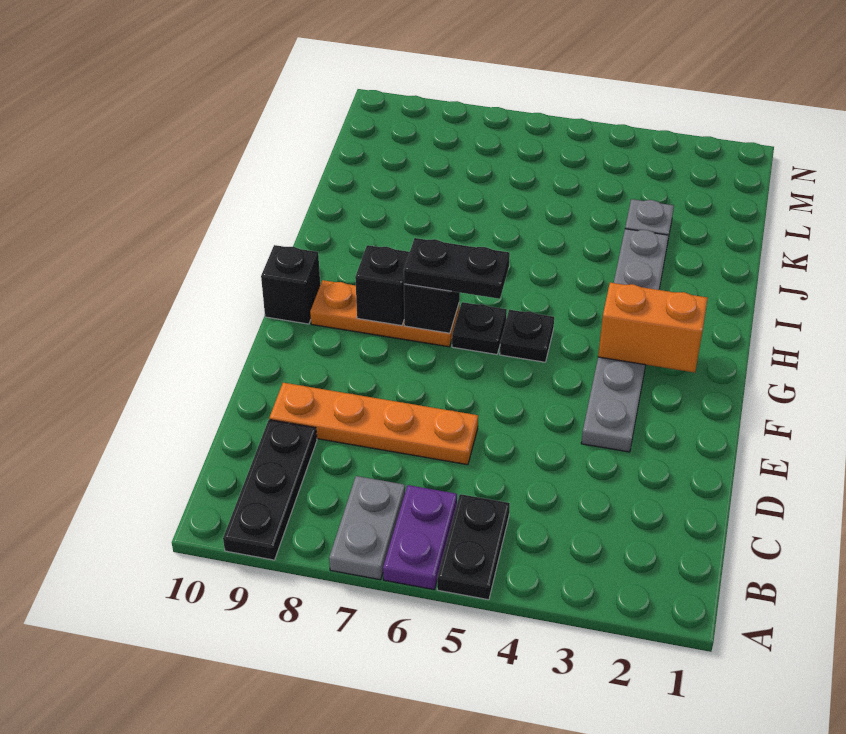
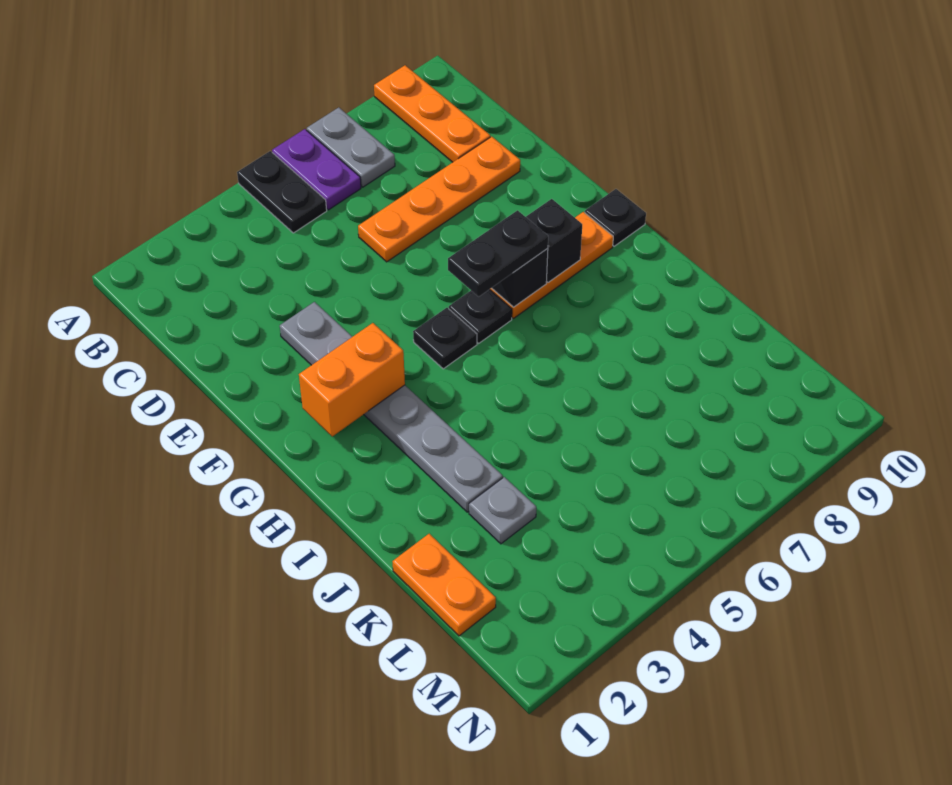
black 1x3 plate [223,420,317,560] -> orange 1x3 plate [374,65,490,162]
black 1x1 brick [261,245,320,324] -> black 1x1 plate [585,189,646,246]
none -> orange 1x2 plate [392,534,496,636]

